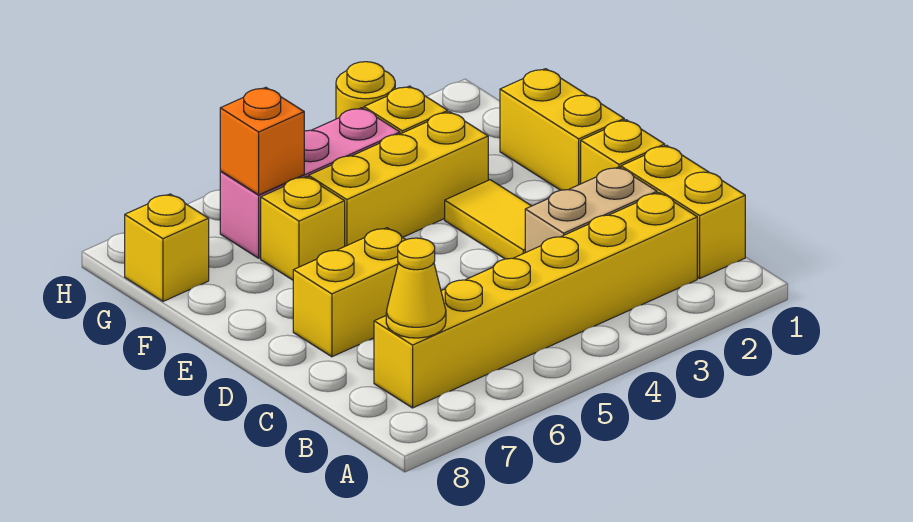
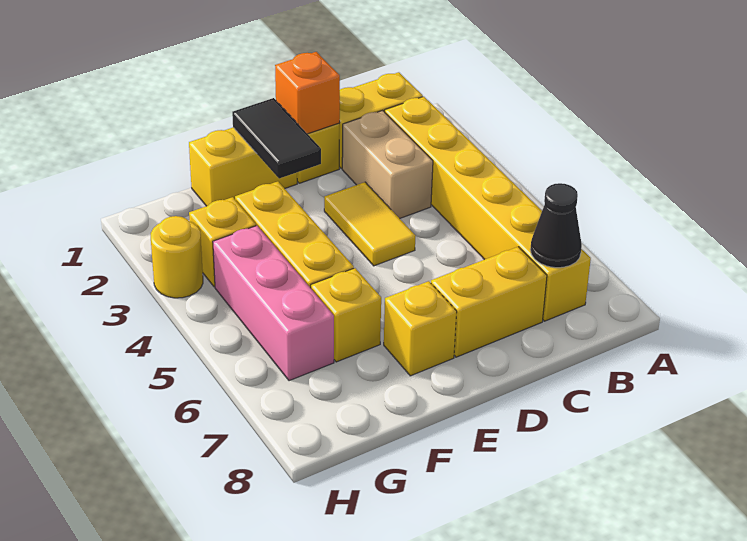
yellow 1x1 cone [386,238,446,338] -> black 1x1 cone [530,183,582,268]
yellow 1x2 tile [445,180,531,259] -> yellow 1x2 tile turned to [324,182,415,266]
yellow 1x2 brick [293,228,406,357] -> yellow 1x2 brick turned to [431,247,547,357]
none -> black 1x2 tile [232,98,321,179]
orange 1x1 brick [220,87,304,195] -> orange 1x1 brick moved to [275,52,340,134]
yellow 1x1 brick [125,194,209,301] -> yellow 1x1 brick moved to [384,281,457,376]

